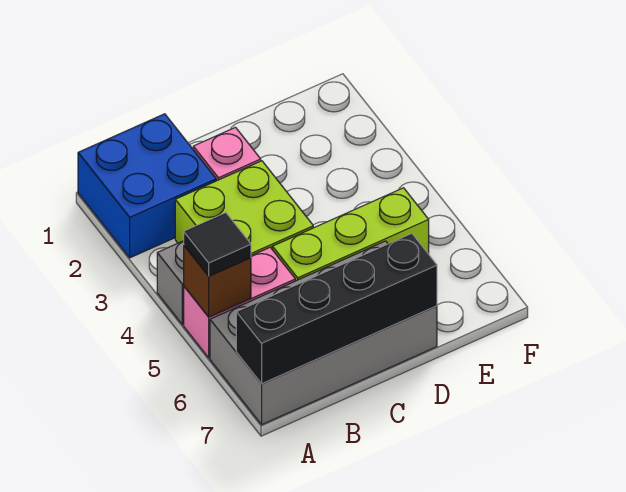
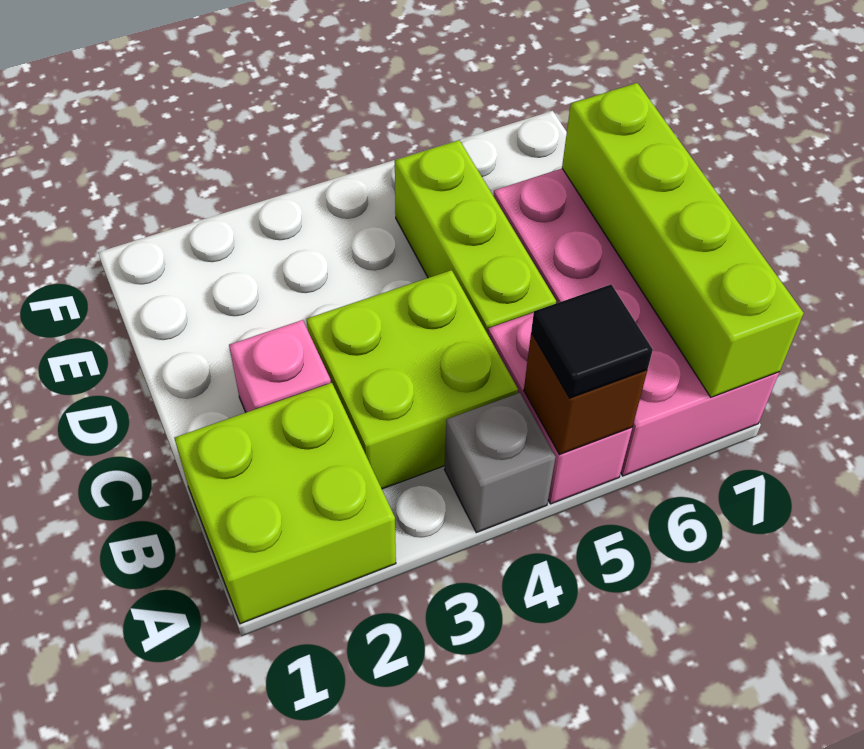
blue 2x2 brick [78,114,216,258] -> lime 2x2 brick [174,383,396,624]
grey 2x4 brick [210,241,437,425] -> pink 2x4 brick [493,169,779,476]
black 1x4 brick [236,234,437,384] -> lime 1x4 brick [562,83,804,397]

